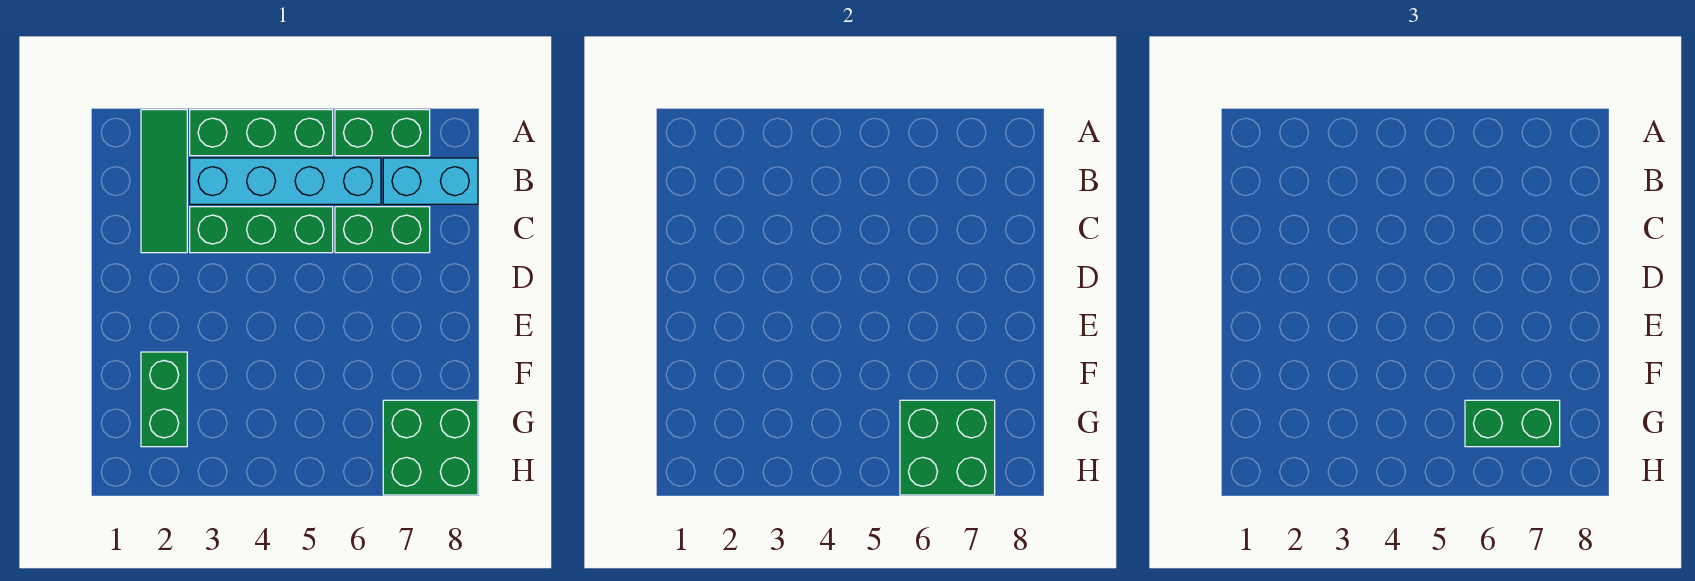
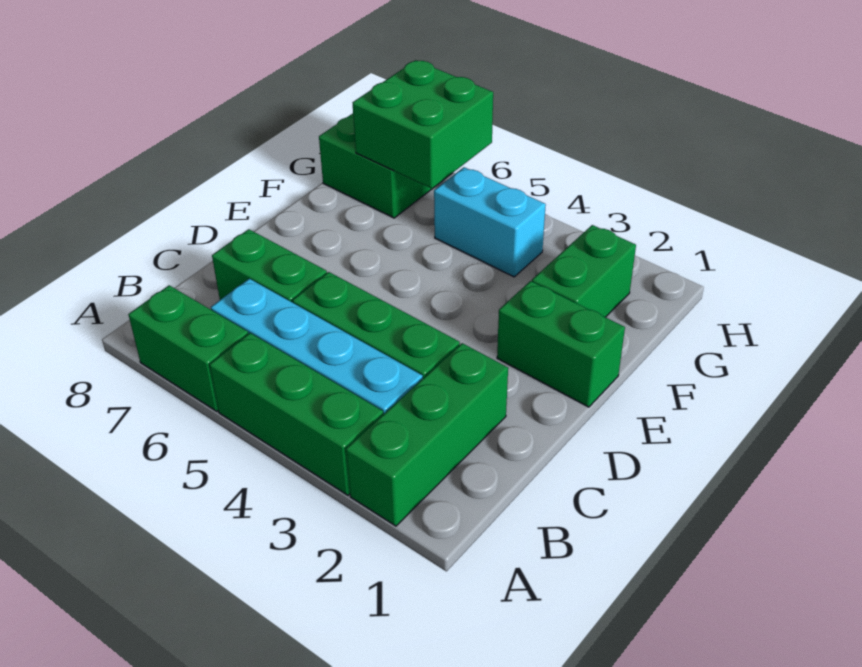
green 1x3 tile [141,110,187,253] -> green 1x3 brick [346,343,508,526]
cyan 1x2 brick [383,158,478,204] -> cyan 1x2 brick moved to [434,167,546,277]
green 1x2 brick [1465,400,1560,447] -> green 1x2 brick moved to [497,281,625,407]

